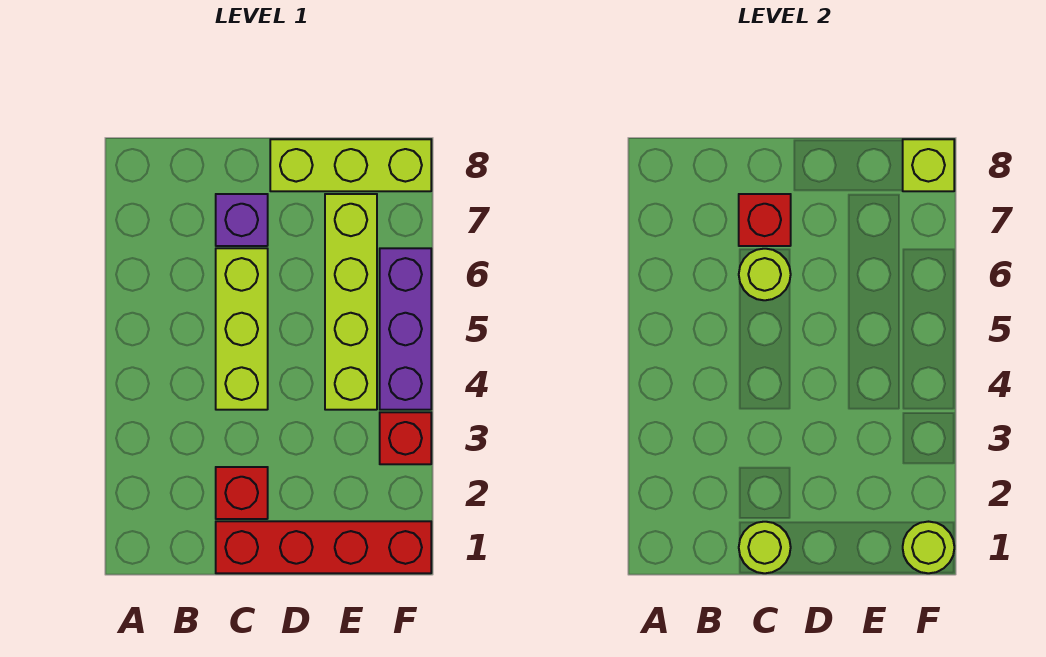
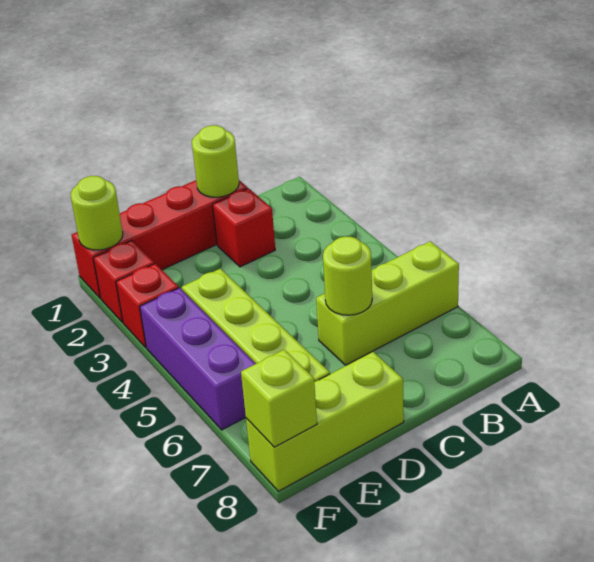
lime 1x3 brick [216,248,268,410] -> lime 1x3 brick turned to [316,241,459,365]
purple 1x1 brick [216,194,268,246] -> none
red 1x1 brick [739,194,791,246] -> red 1x1 brick moved to [93,240,154,322]

